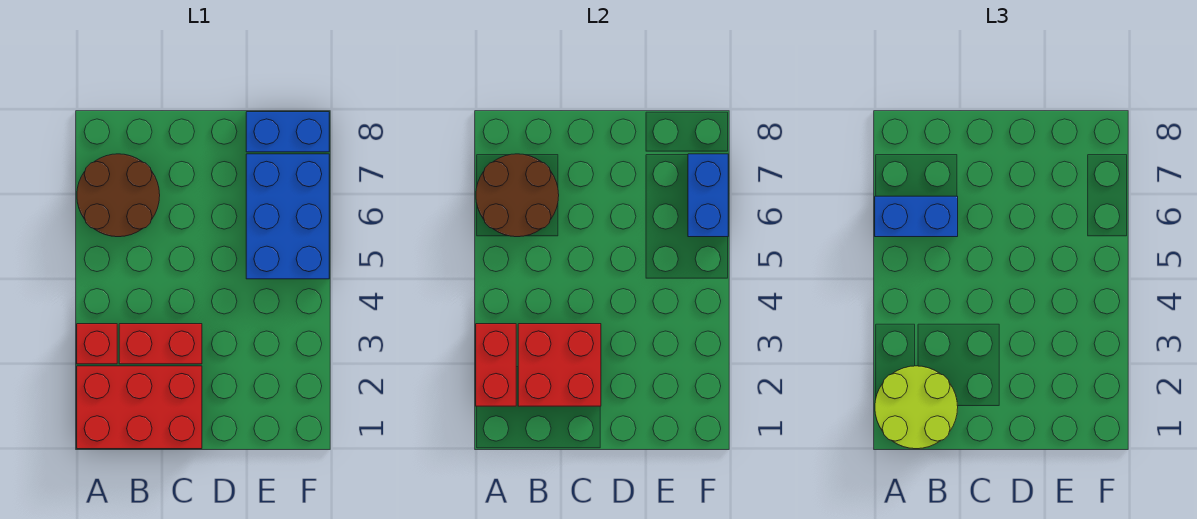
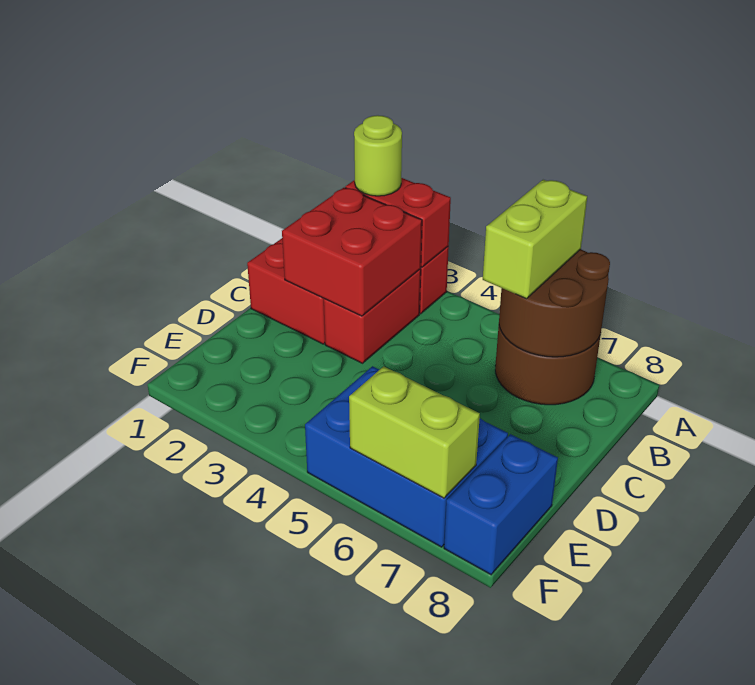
lime 2x2 round brick [875,366,958,449] -> lime 1x1 round brick [354,115,402,196]
blue 1x2 brick [875,196,958,237] -> lime 1x2 brick [483,180,587,299]
blue 1x2 brick [688,154,728,237] -> lime 1x2 brick [349,366,480,498]

